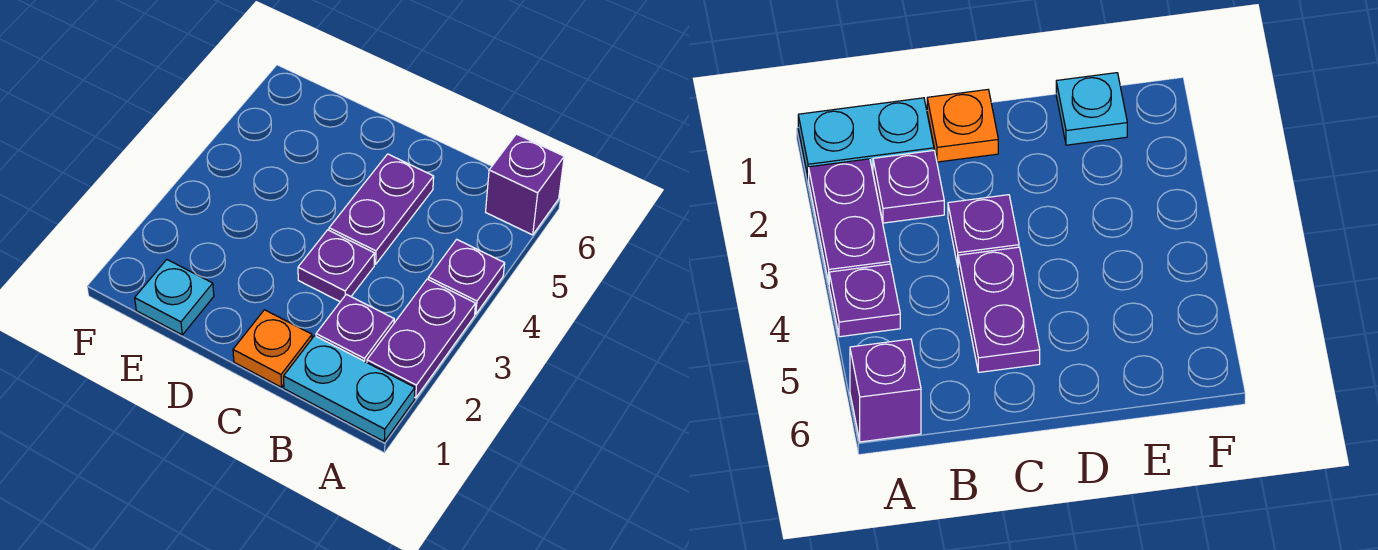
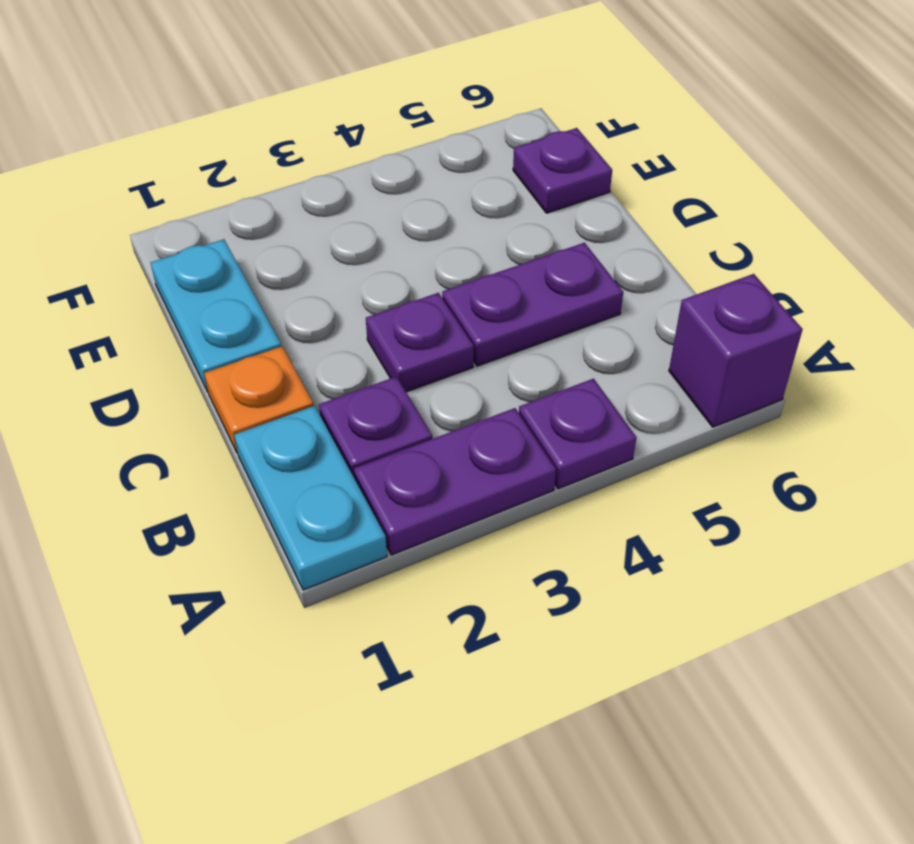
cyan 1x1 plate [135,260,214,335] -> cyan 1x2 plate [151,239,281,392]
none -> purple 1x1 plate [513,128,612,213]

